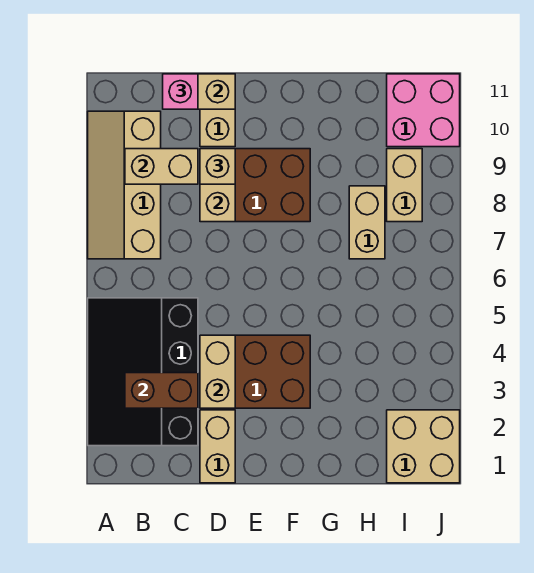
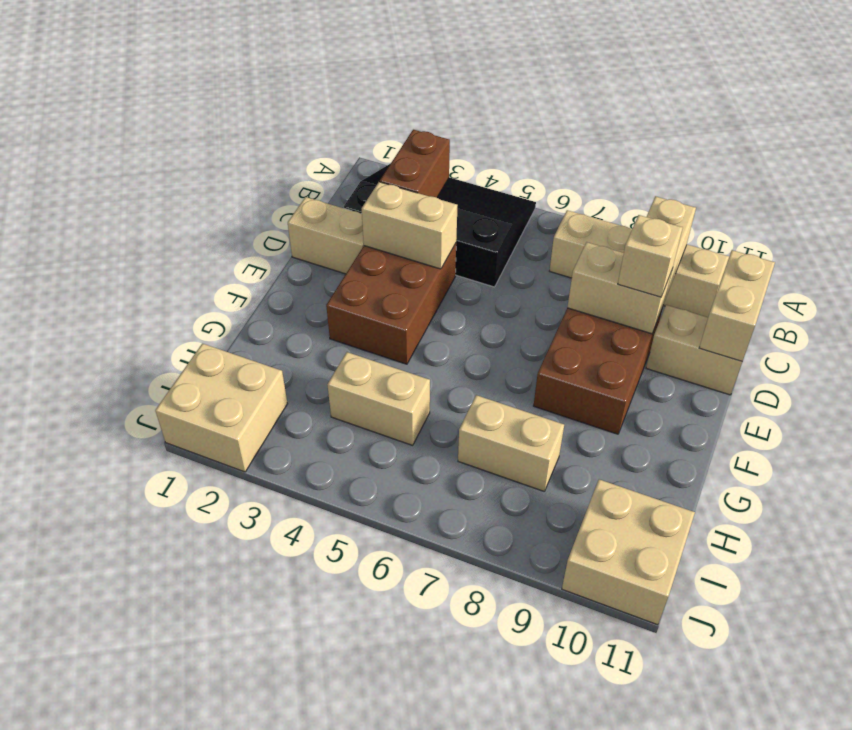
pink 1x1 brick [163,74,198,109] -> none
tan 1x2 brick [387,149,422,222] -> tan 1x2 brick moved to [327,352,430,445]
pink 2x2 brick [387,74,460,147] -> tan 2x2 brick [562,479,695,625]

